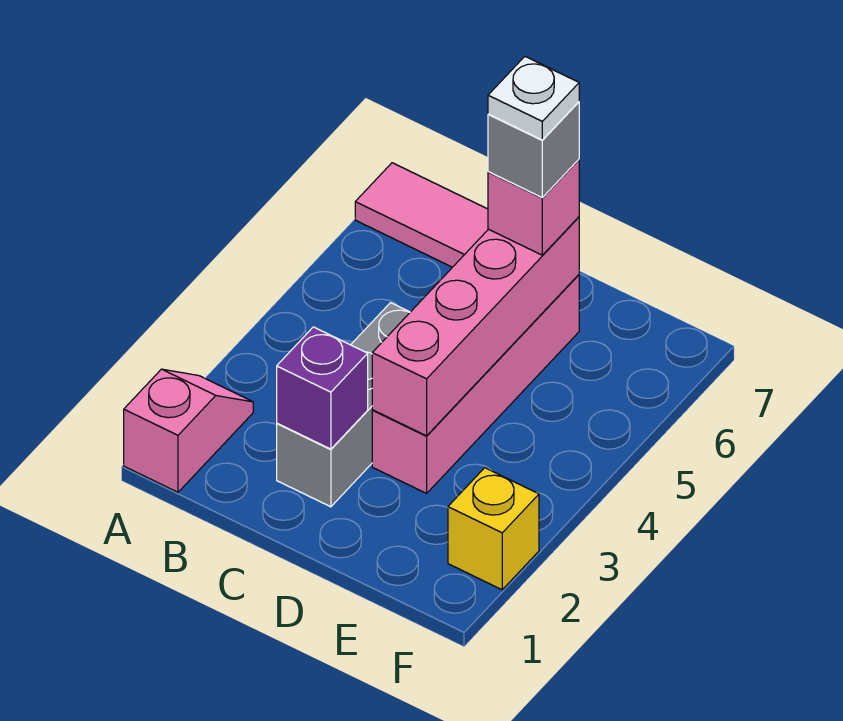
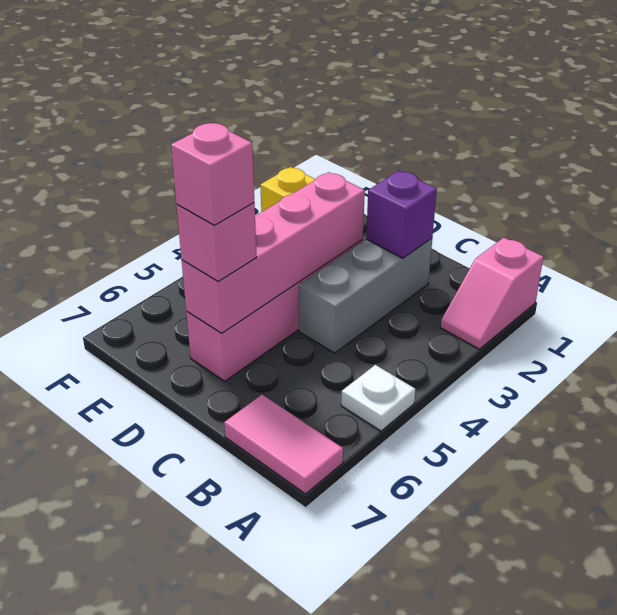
grey 1x1 brick [488,102,579,197] -> pink 1x1 brick [171,123,254,225]
white 1x1 plate [488,57,579,140] -> white 1x1 plate moved to [341,365,415,431]

